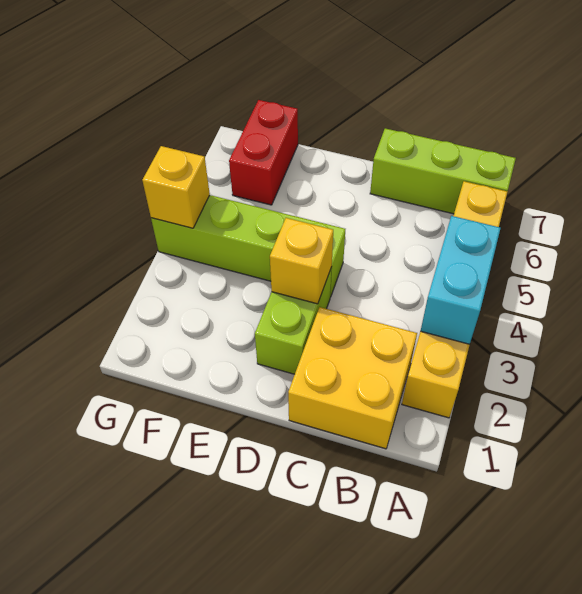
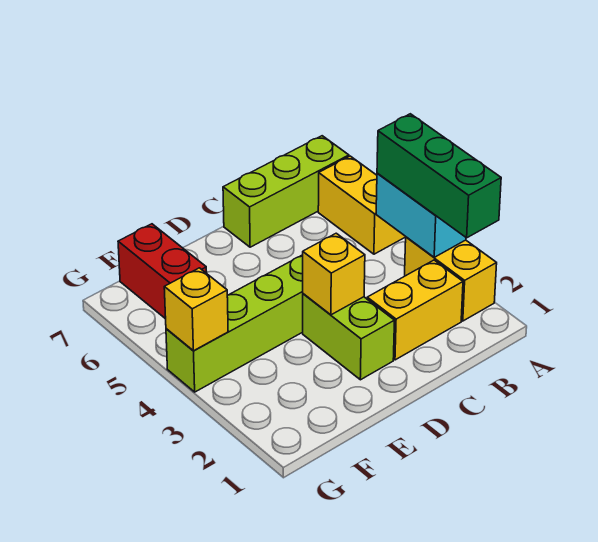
none -> green 1x3 brick [377,114,501,238]
yellow 2x2 brick [288,307,417,449] -> yellow 1x2 brick [367,260,463,360]

